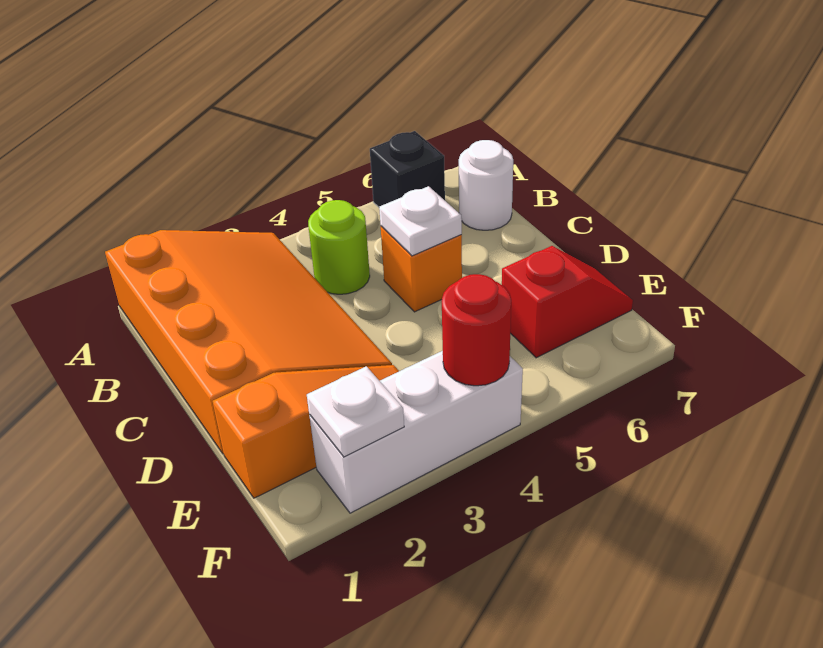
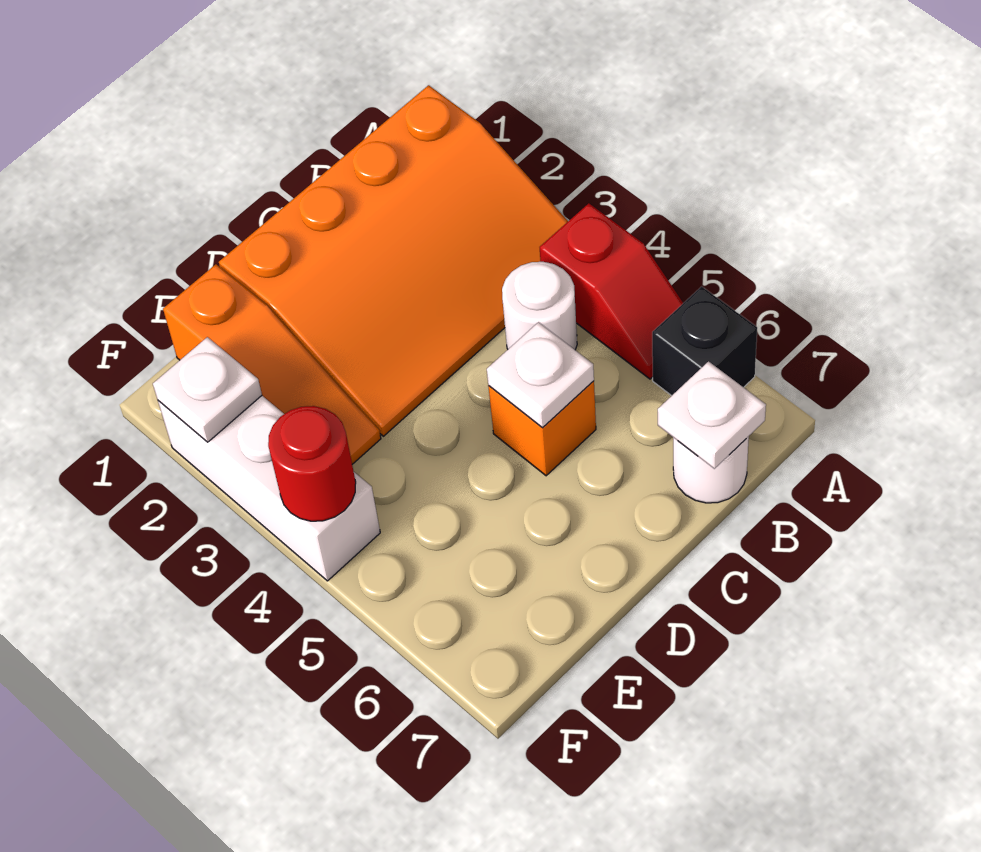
lime 1x1 round brick [308,200,370,294] -> white 1x1 round brick [502,262,577,350]
none -> white 1x1 plate [658,361,766,469]
red 1x2 slope [502,246,633,358] -> red 1x2 slope moved to [540,203,683,379]

